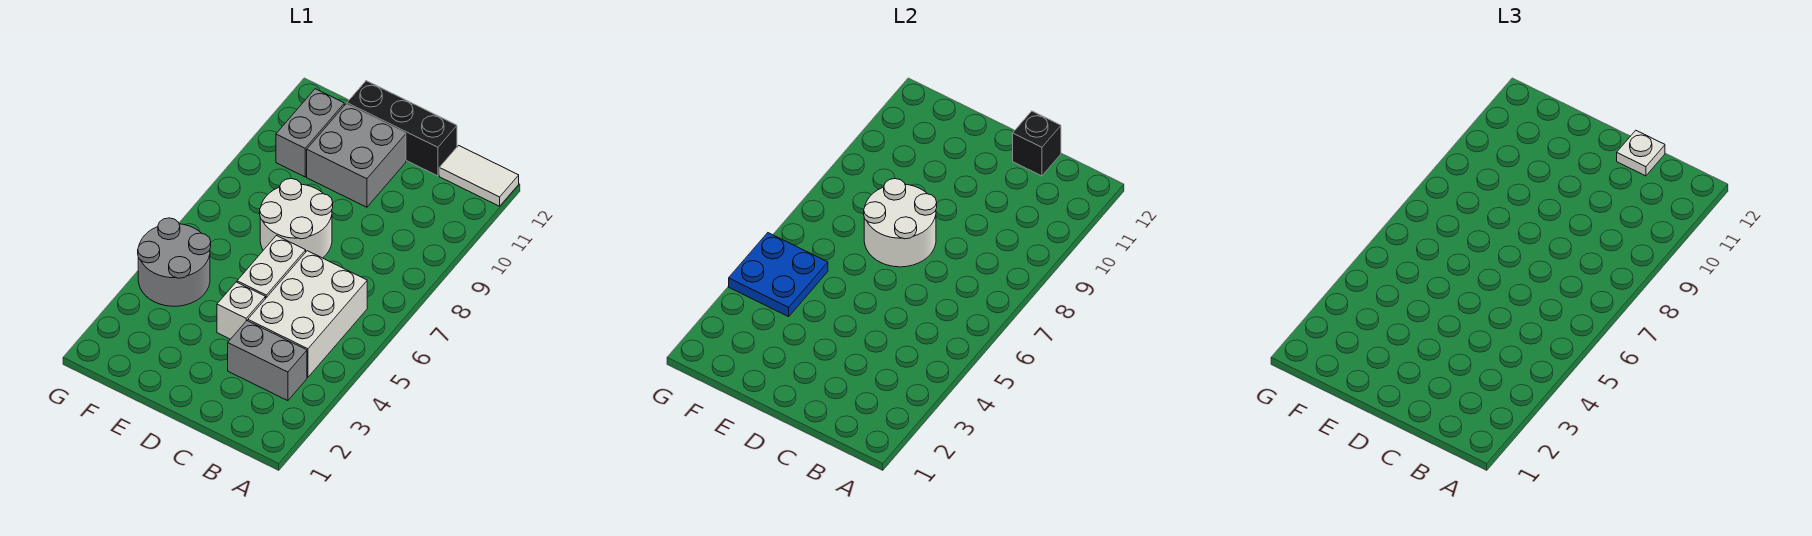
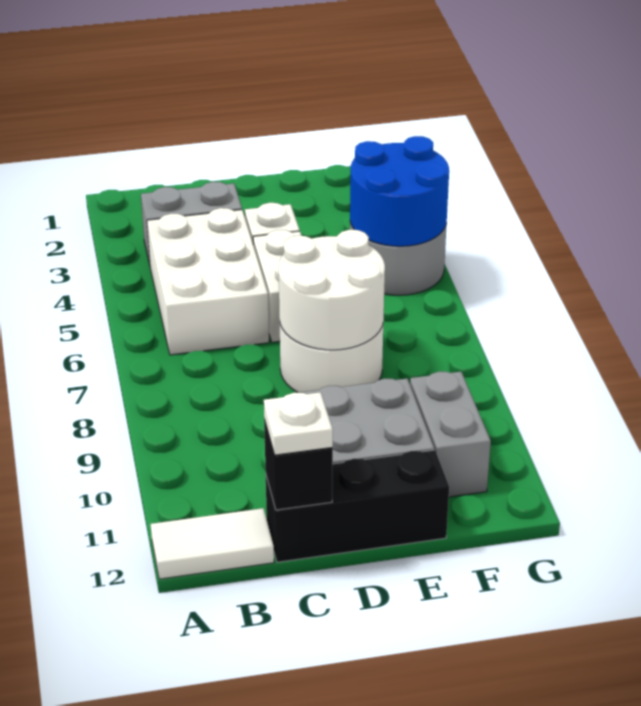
blue 2x2 plate [729,233,828,317] -> blue 2x2 round brick [350,136,449,246]

